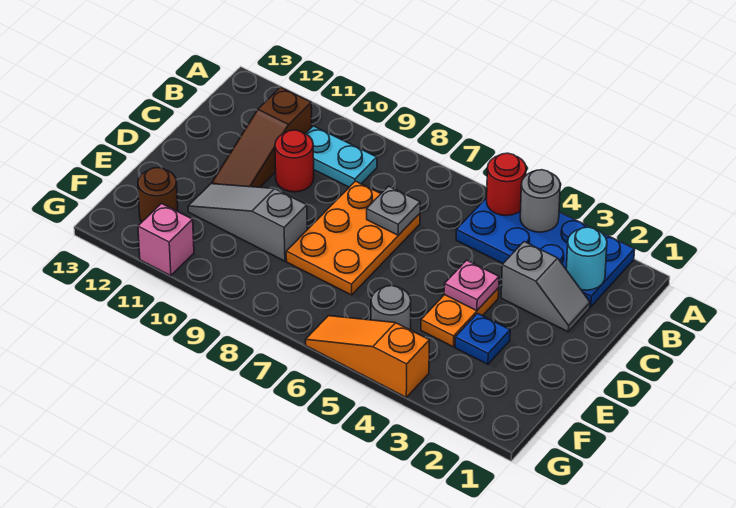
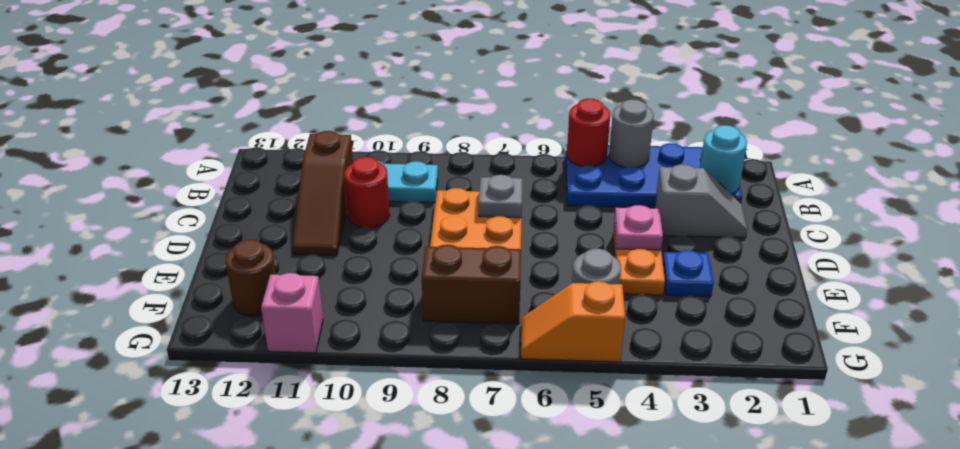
grey 1x3 slope [188,184,307,261] -> none
none -> brown 1x2 brick [422,245,521,324]
orange 1x3 slope [306,316,429,397] -> orange 1x2 slope [521,281,625,362]

